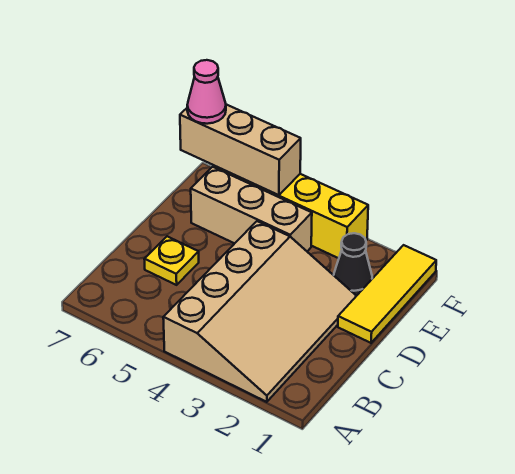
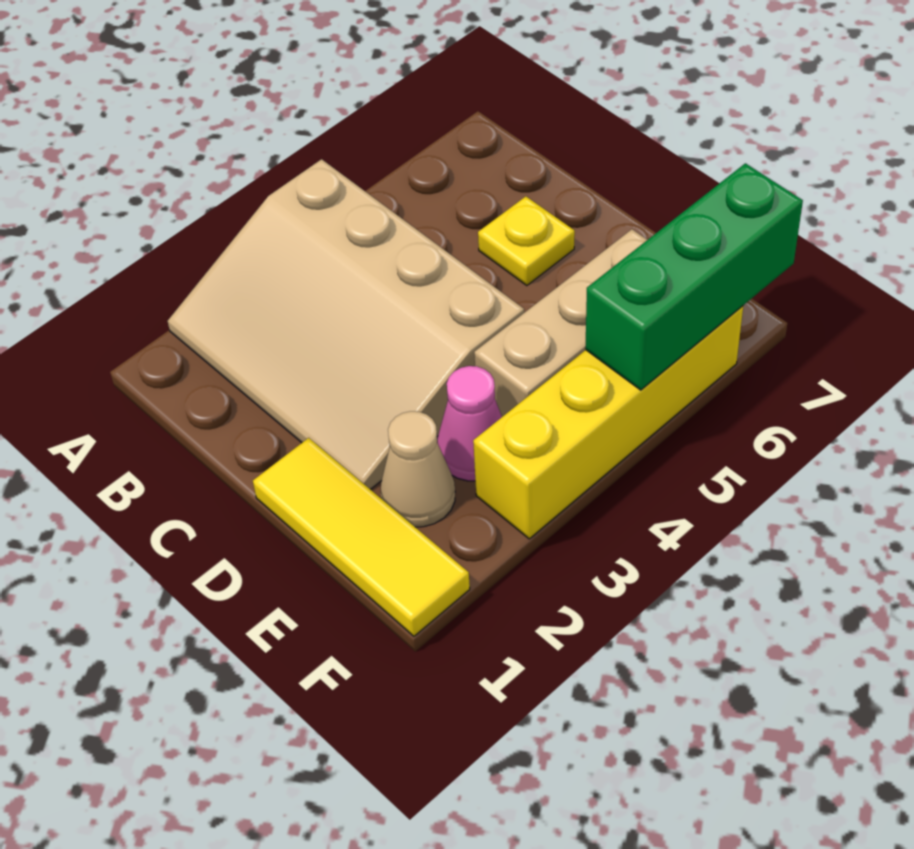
black 1x1 cone [334,233,372,296] -> tan 1x1 cone [381,411,455,527]
tan 1x3 brick [180,105,301,195] -> green 1x3 brick [585,163,803,390]
pink 1x1 cone [187,60,226,124] -> pink 1x1 cone moved to [437,366,502,481]

